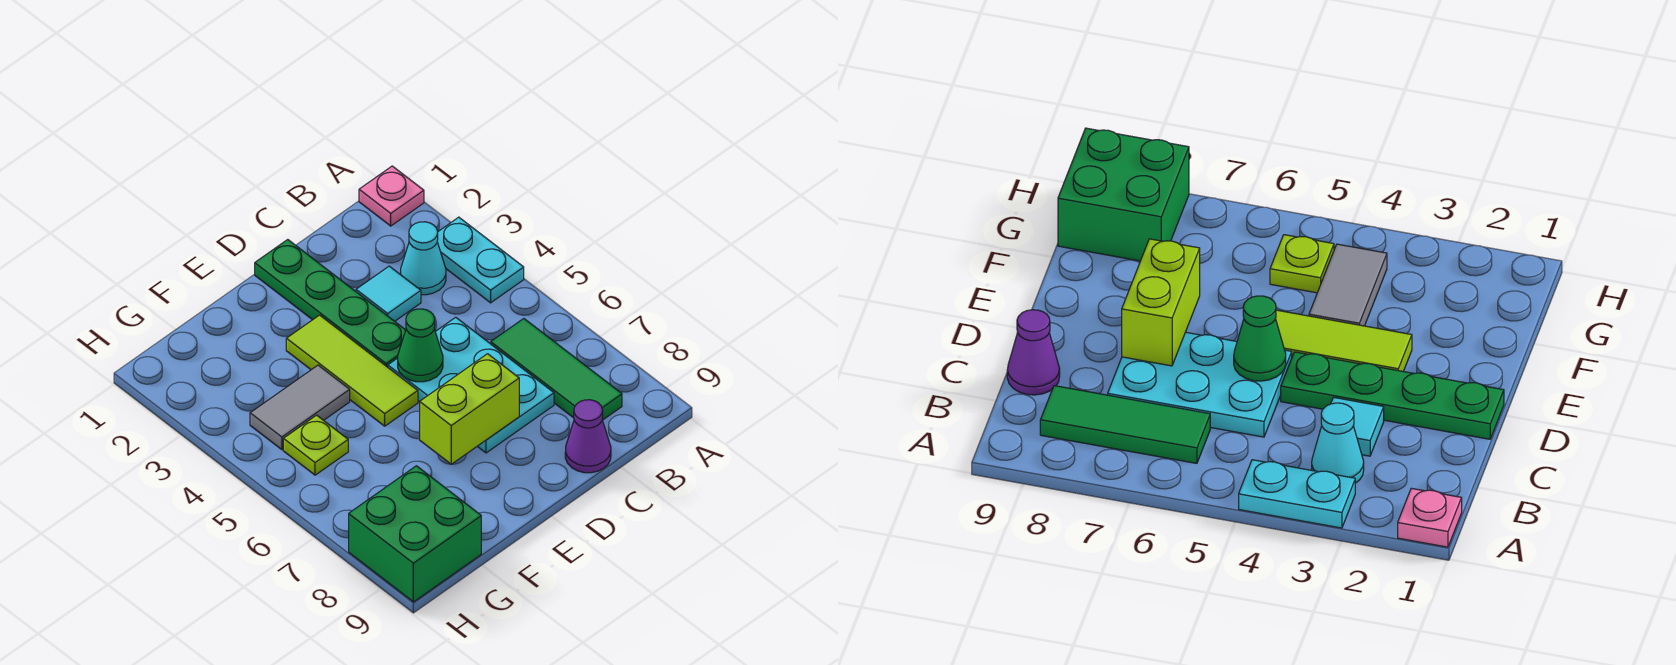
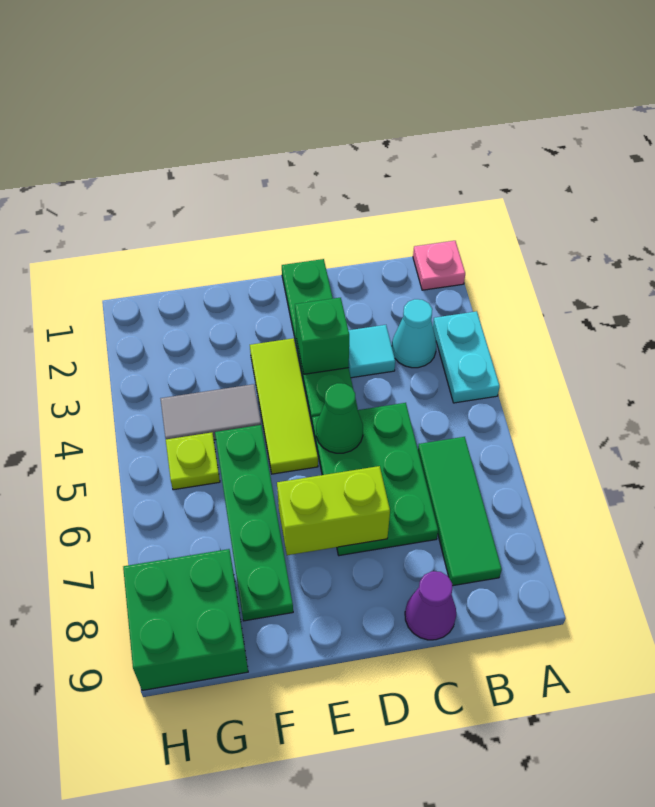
cyan 2x3 plate [388,317,554,453] -> green 2x3 plate [312,403,438,556]
none -> green 1x1 brick [295,298,349,374]
none -> green 1x4 plate [215,425,293,621]

